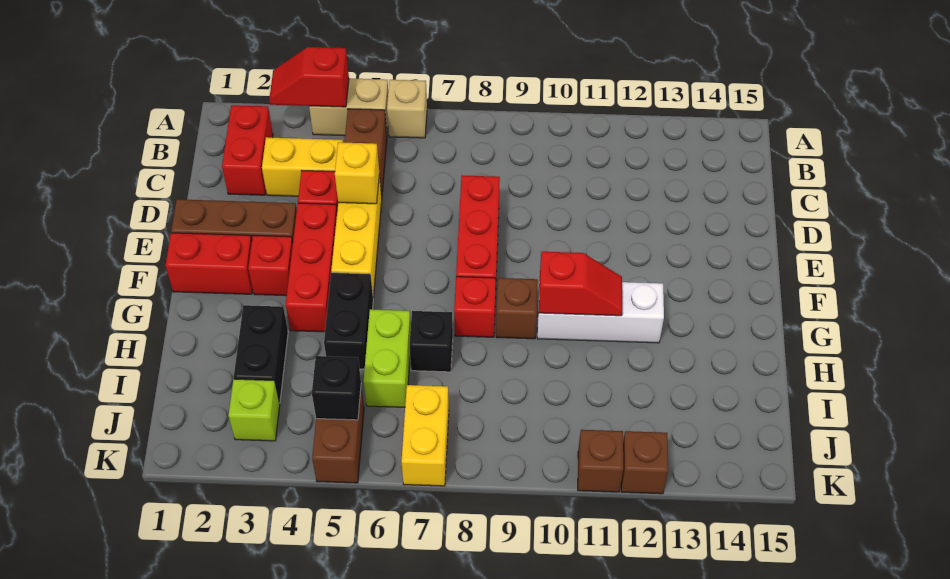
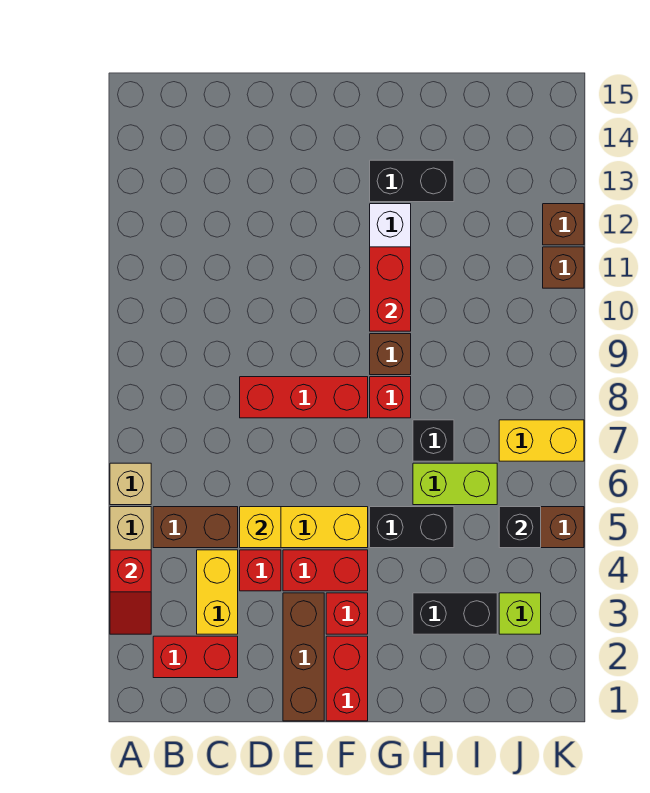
red 1x3 brick [286,203,337,332] -> red 1x2 brick [283,550,368,591]
red 1x2 slope [539,252,622,316] -> red 1x2 brick [370,247,411,331]
none -> black 1x2 brick [370,160,454,202]

